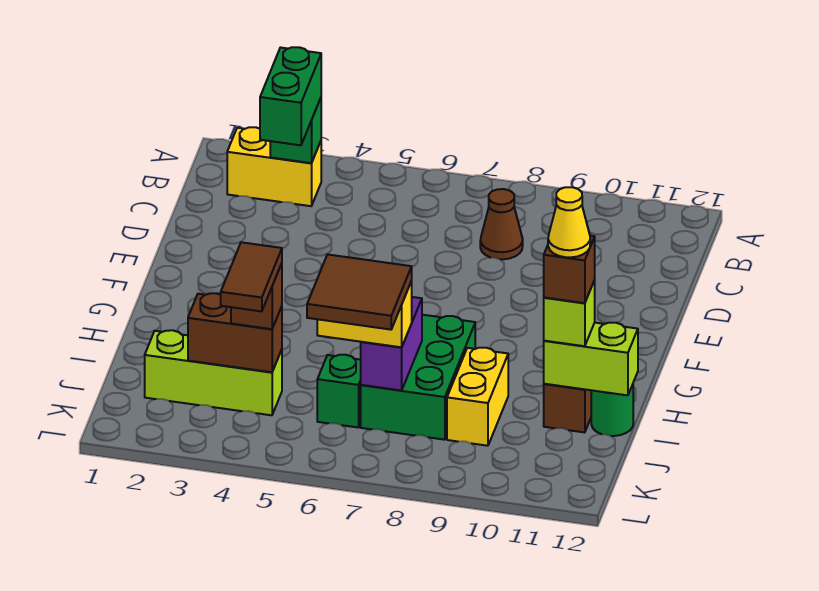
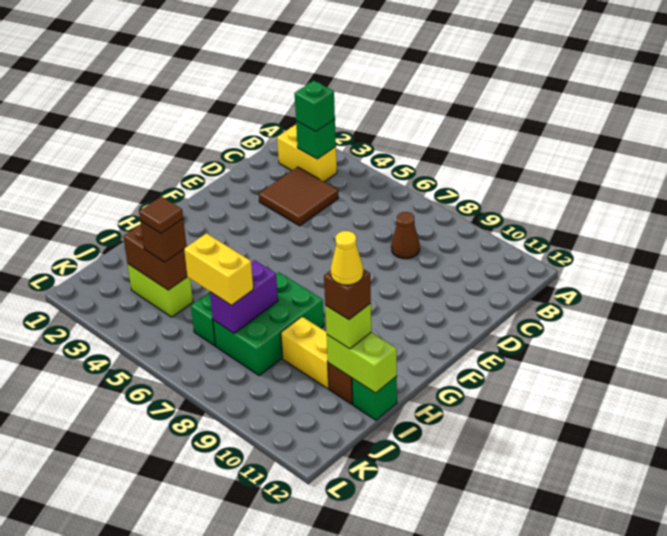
green 1x2 brick [260,47,321,145] -> green 1x1 brick [295,80,335,132]
yellow 1x2 brick [447,348,508,446] -> yellow 1x2 brick turned to [281,317,329,389]
green 1x1 round brick [591,385,633,436] -> green 1x1 brick [352,376,397,420]
lime 1x3 brick [145,330,282,415] -> lime 1x2 brick [128,264,193,317]
brown 1x2 tile [221,242,282,311] -> brown 1x1 tile [139,196,183,233]
brown 2x2 tile [307,254,412,330] -> brown 2x2 tile moved to [259,167,338,226]

